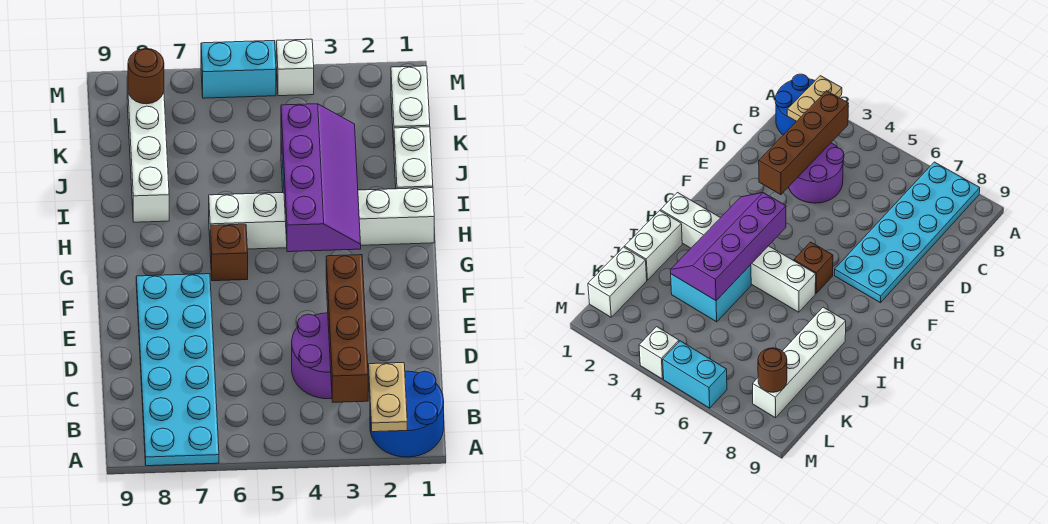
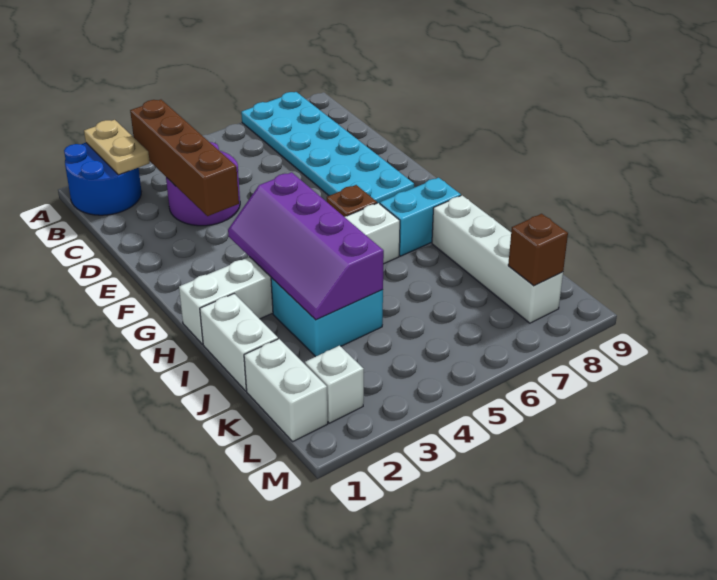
brown 1x1 round brick [128,49,164,104] -> brown 1x1 brick [508,214,568,286]
white 1x1 brick [276,39,314,96] -> white 1x1 brick moved to [305,346,364,423]
cyan 1x2 brick [201,41,276,98] -> cyan 1x2 brick moved to [380,178,461,256]

